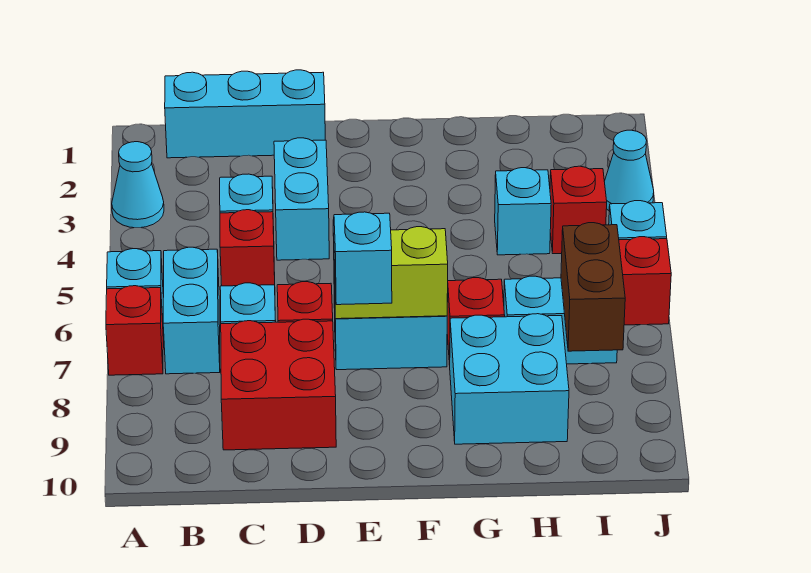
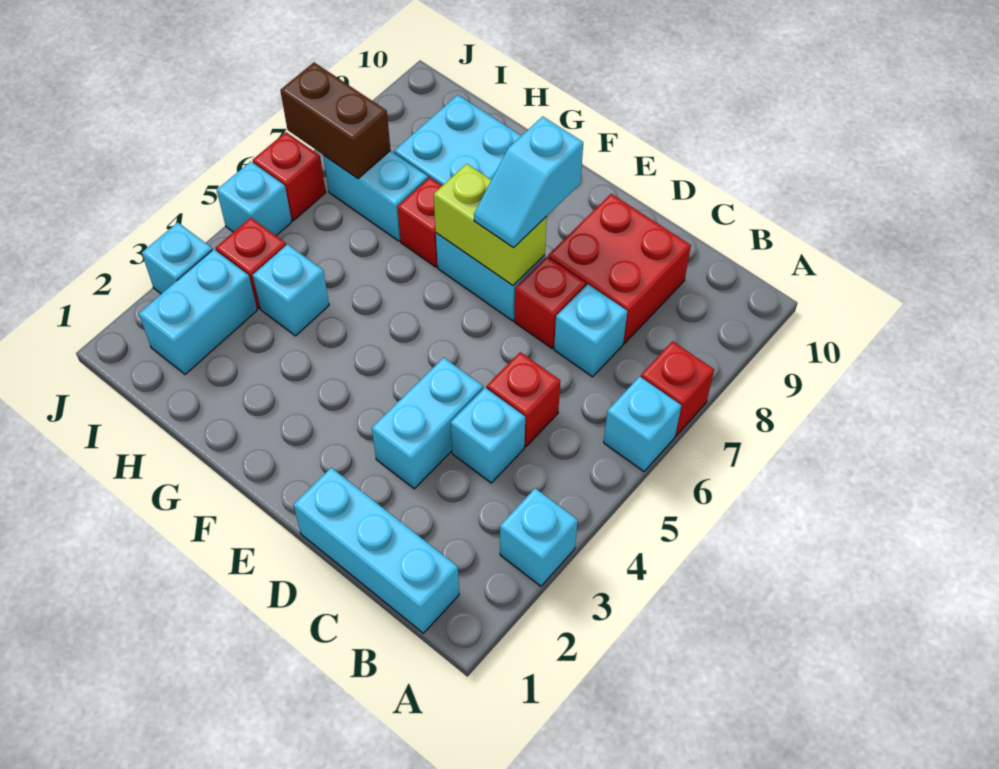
cyan 1x1 cone [112,142,164,228] -> cyan 1x1 brick [500,488,578,586]
cyan 1x2 brick [163,247,220,374] -> cyan 1x2 brick moved to [139,249,257,374]
brown 1x2 brick [561,223,625,351] -> brown 1x2 brick turned to [280,63,390,179]
cyan 1x1 cone [604,130,654,210] -> cyan 1x1 brick [142,222,212,294]

